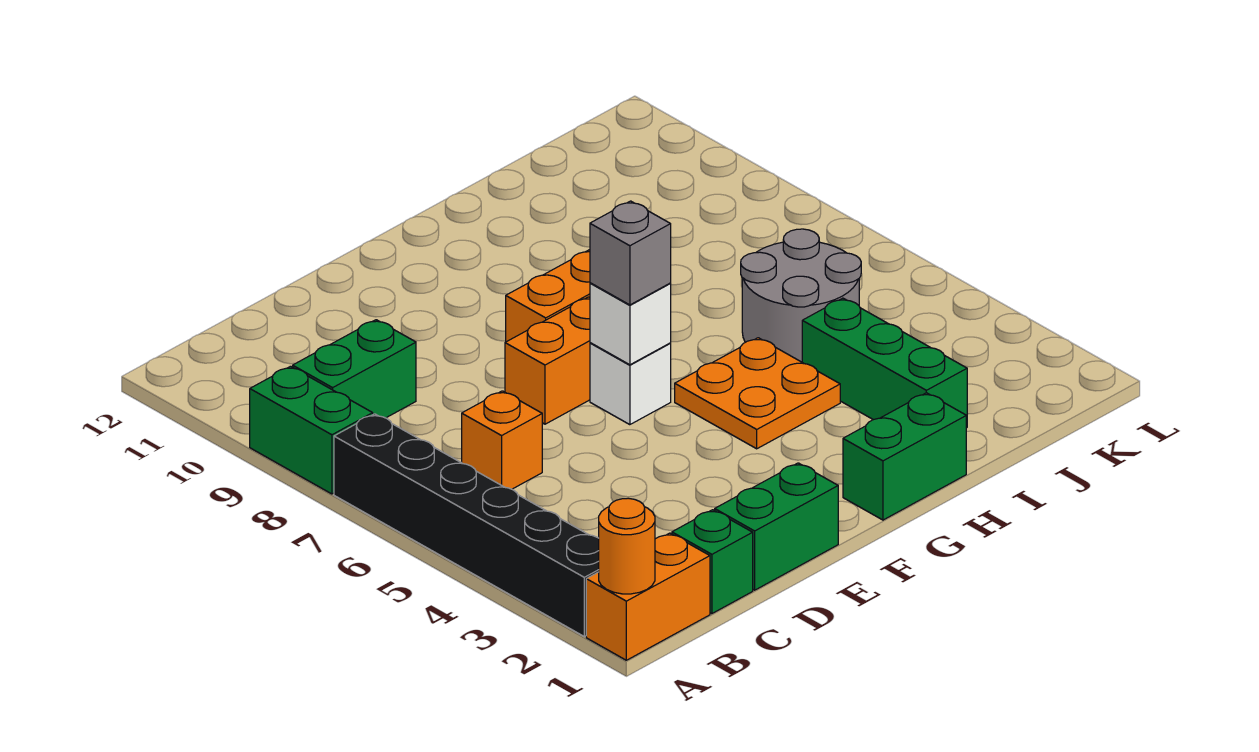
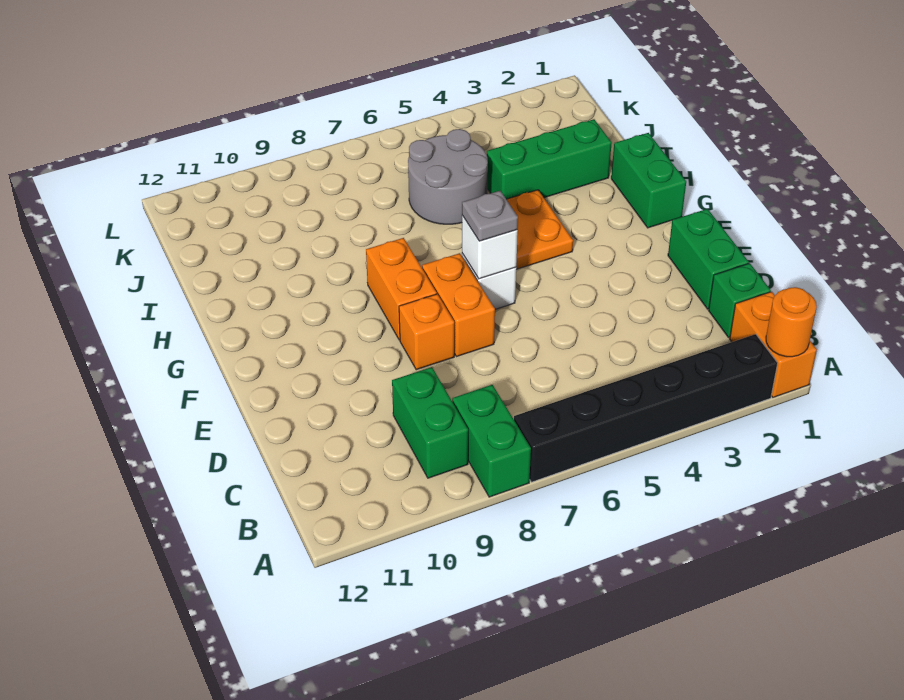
green 1x2 brick [250,366,373,494] -> green 1x2 brick turned to [452,385,531,497]
orange 1x1 brick [462,391,542,489] -> orange 1x1 brick moved to [399,294,454,370]
grey 1x1 brick [590,201,671,305] -> grey 1x1 plate [462,191,518,241]

